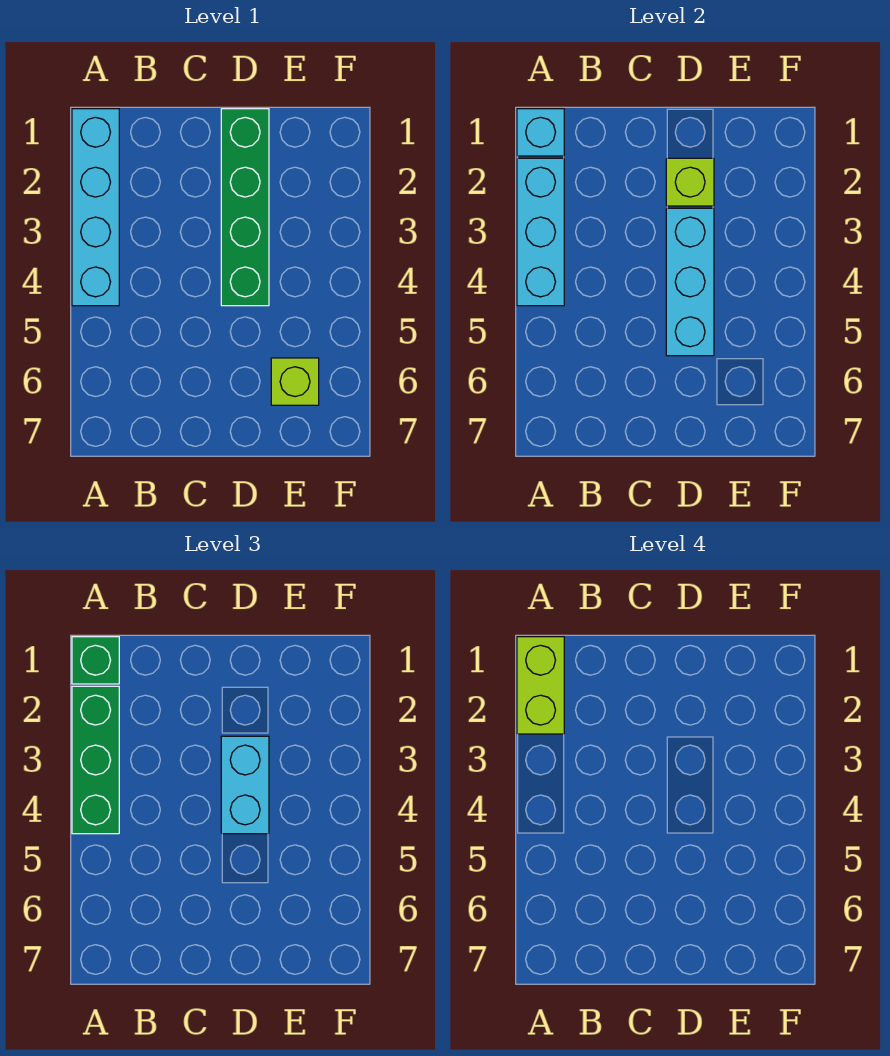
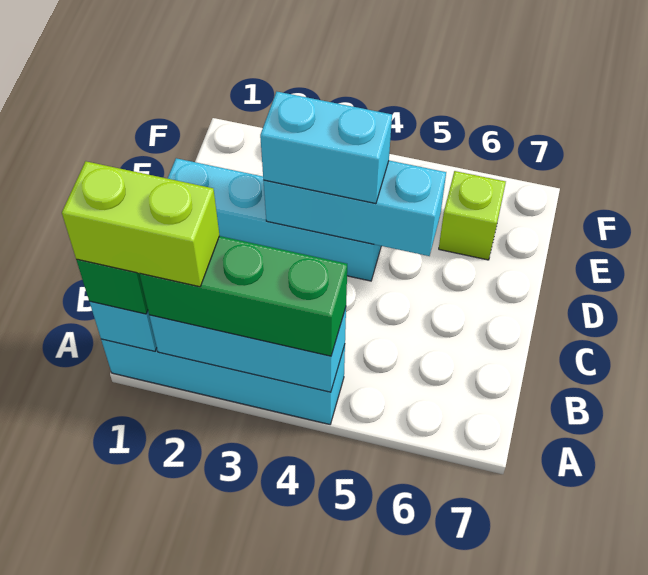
green 1x4 brick [221,109,269,306] -> cyan 1x4 brick [167,158,381,281]
lime 1x1 brick [666,158,714,206] -> none

